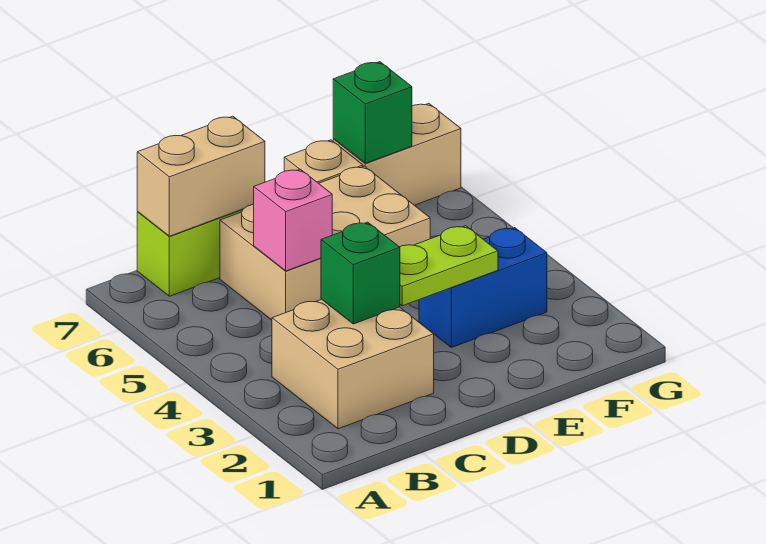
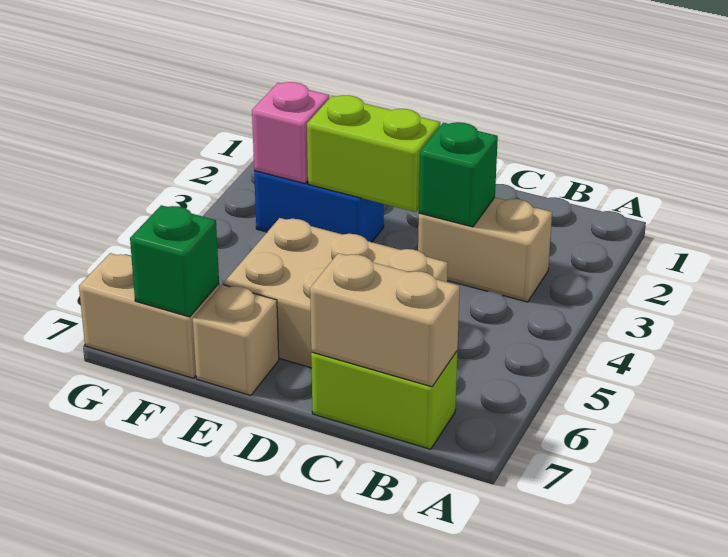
tan 2x2 brick [272,299,434,429] -> tan 1x2 brick [418,198,552,302]
pink 1x1 brick [254,169,332,271] -> pink 1x1 brick moved to [252,82,329,184]
lime 1x2 plate [400,226,498,306] -> lime 1x2 brick [307,95,440,212]

